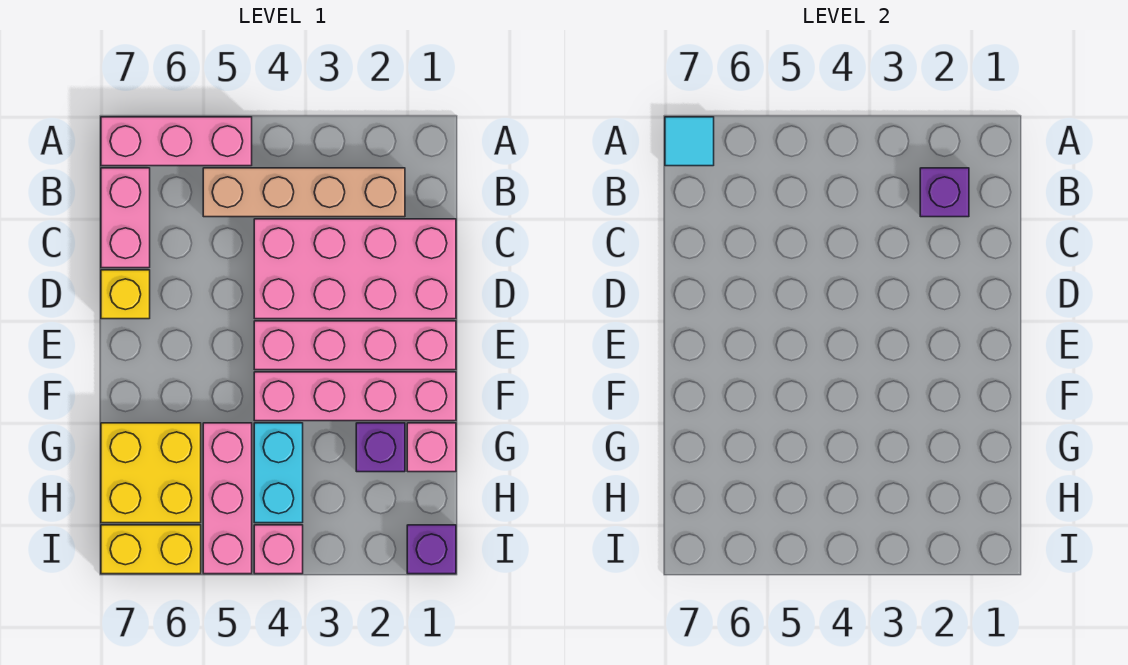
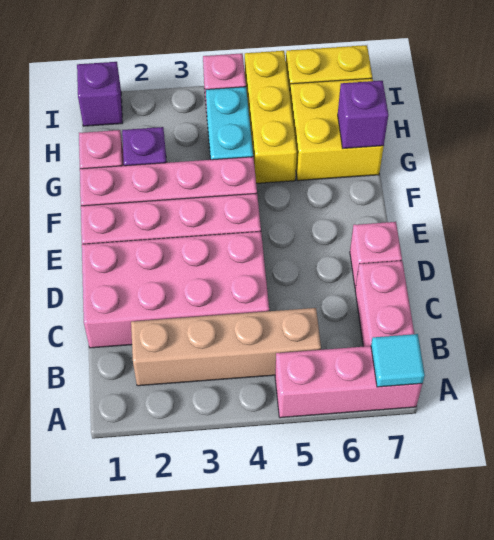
purple 1x1 brick [920,168,969,217] -> purple 1x1 brick moved to [338,81,388,149]
yellow 1x1 brick [101,270,150,319] -> pink 1x1 brick [350,222,402,288]
pink 1x3 brick [203,423,252,574] -> yellow 1x3 brick [245,51,297,183]

